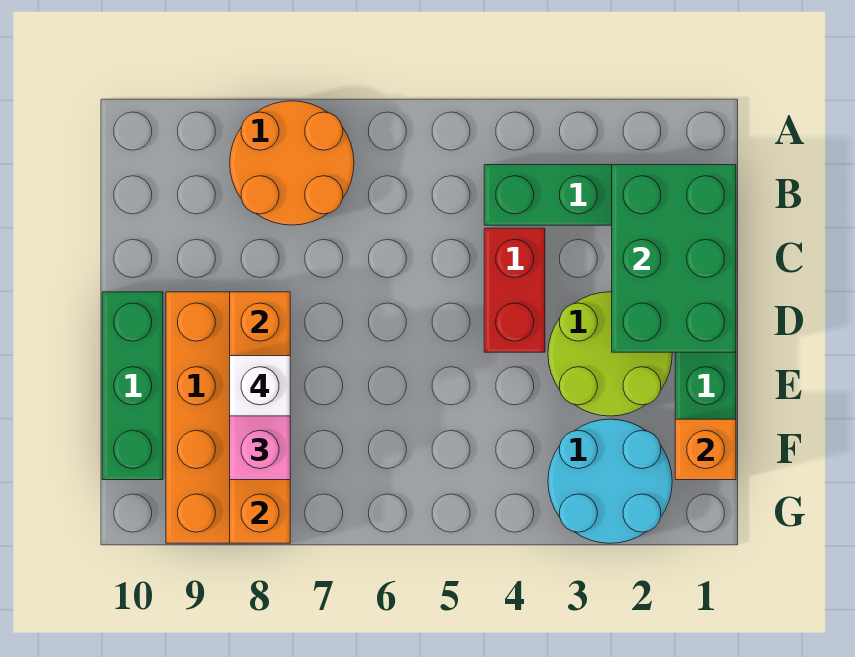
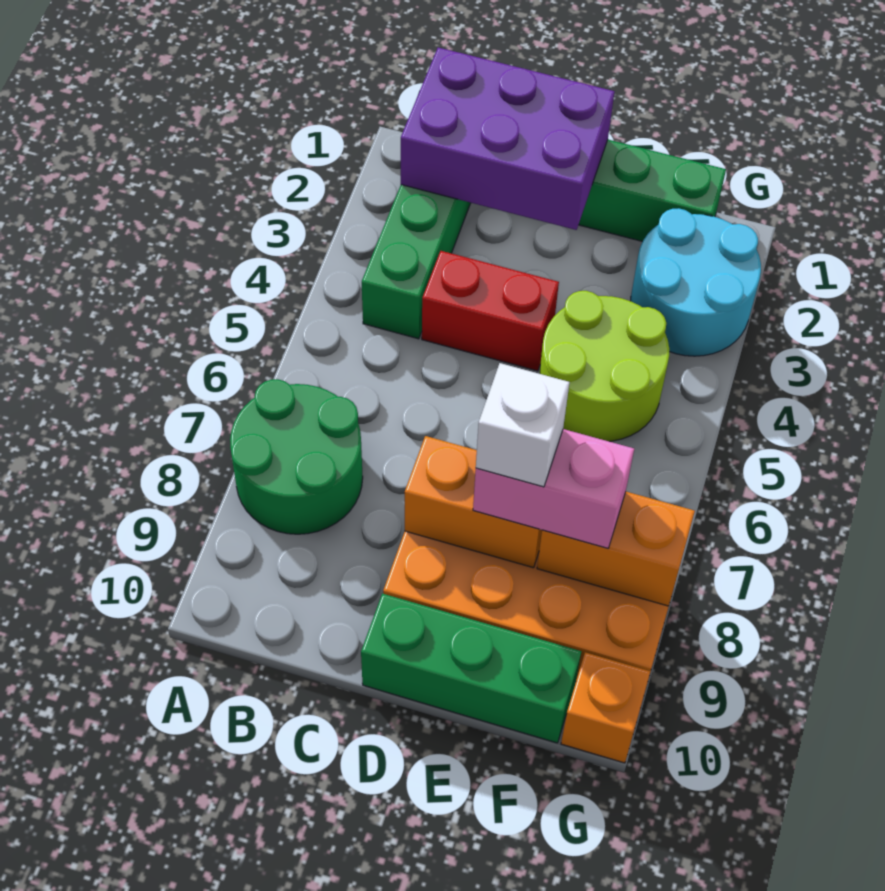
orange 2x2 round brick [230,101,354,225] -> green 2x2 round brick [230,379,363,534]
green 2x3 brick [612,165,736,352] -> purple 2x3 brick [401,48,615,230]
lime 2x2 round brick [548,292,672,416] -> lime 2x2 round brick moved to [539,291,669,441]
orange 1x1 brick [675,419,736,480] -> orange 1x1 brick moved to [561,652,650,763]

